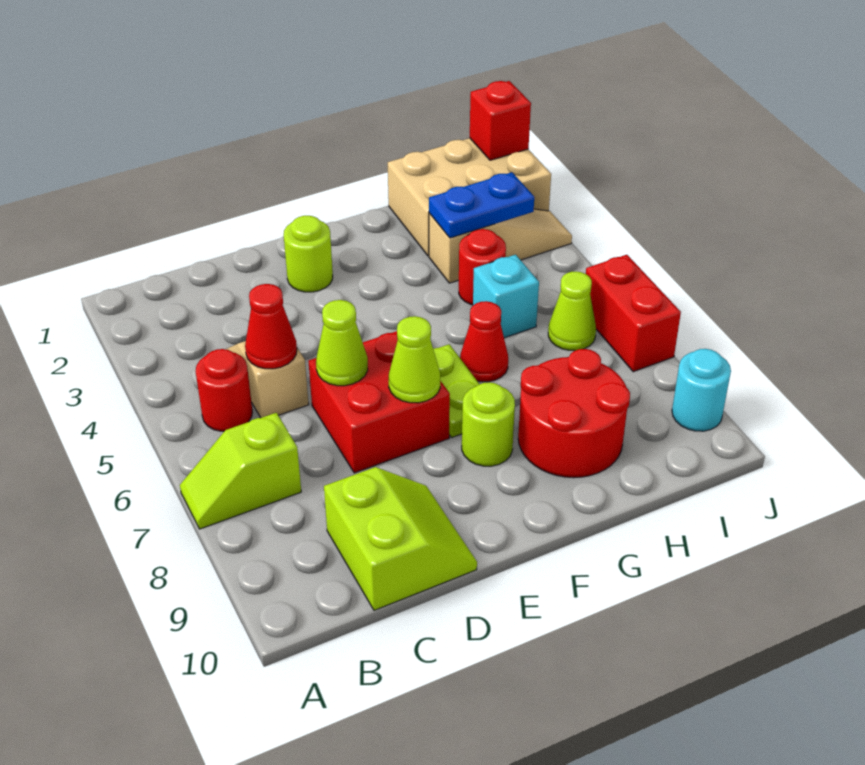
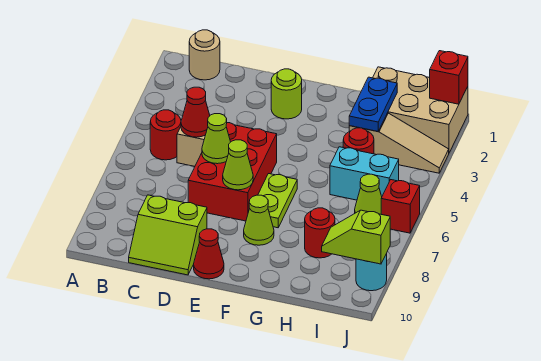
lime 1x2 slope [180,413,301,529] -> lime 1x2 slope moved to [322,210,390,264]
none -> tan 1x1 round brick [189,30,220,80]
lime 2x2 slope [324,467,477,610] -> lime 2x2 slope turned to [129,195,207,275]
red 2x2 brick [308,331,450,473] -> red 2x3 brick [188,123,277,221]
lime 1x1 round brick [462,382,515,466] -> lime 1x1 cone [244,195,274,245]
red 1x1 cone [460,301,508,382] -> red 1x1 cone moved to [194,229,224,279]
red 2x2 round brick [518,349,630,478] -> red 1x1 round brick [305,208,335,258]
blue 1x2 plate [429,172,534,238] -> blue 1x2 plate turned to [349,77,397,131]
cyan 1x1 brick [473,255,539,338] -> cyan 1x2 brick [330,147,399,200]
red 1x2 brick [586,255,681,372] -> red 1x1 brick [381,180,420,233]

